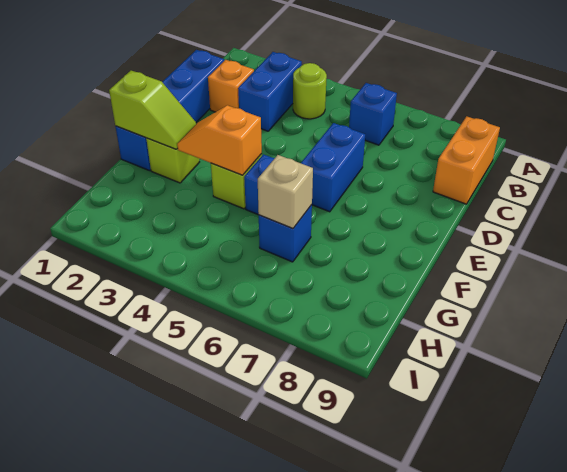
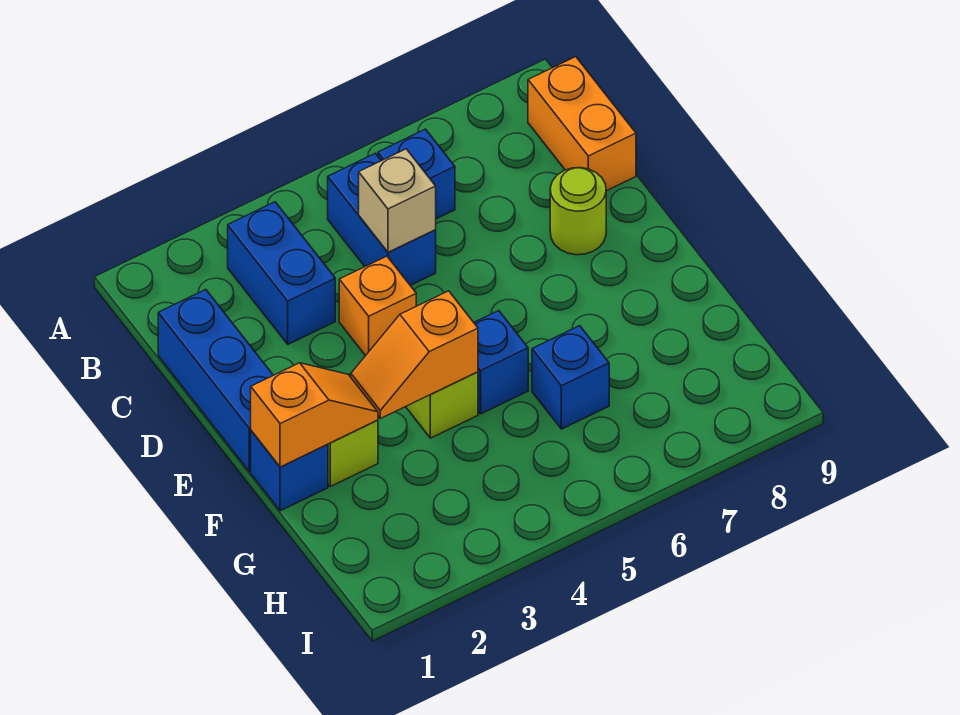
lime 1x1 round brick [293,63,327,119] -> lime 1x1 round brick moved to [550,168,606,255]
orange 1x1 brick [208,60,254,112] -> orange 1x1 brick moved to [339,256,416,356]
blue 1x2 brick [301,123,365,212] -> blue 1x2 brick moved to [328,153,436,285]
lime 1x2 slope [109,71,196,149] -> orange 1x2 slope [251,363,378,467]
tan 1x1 brick [258,155,313,229] -> tan 1x1 brick moved to [359,149,436,252]

